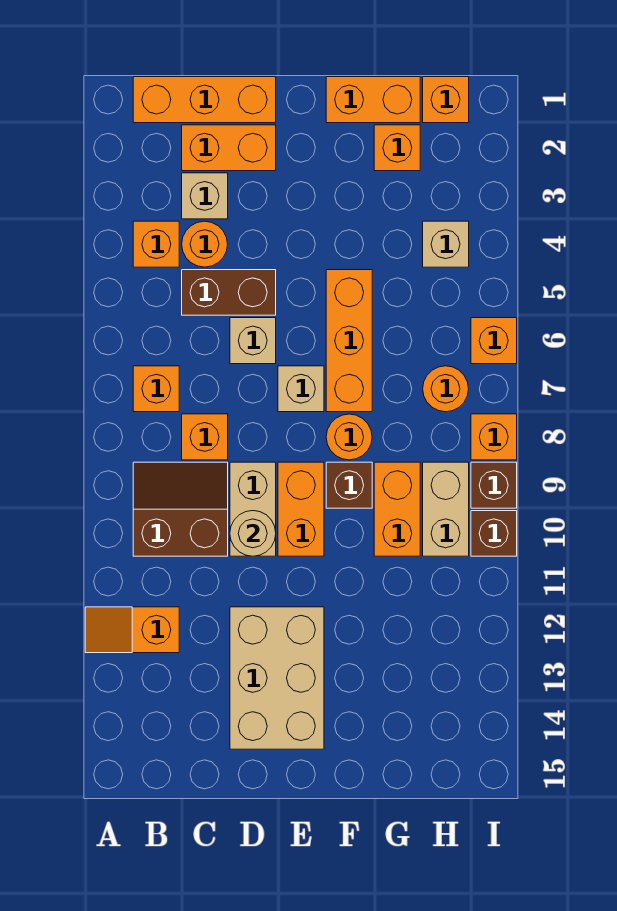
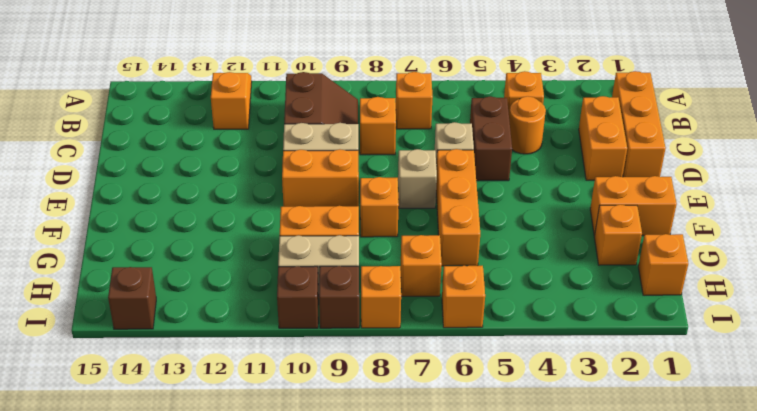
tan 1x1 brick [182,173,228,219] -> none
tan 1x1 round brick [230,511,276,556] -> none
tan 2x3 brick [230,607,324,749] -> none
orange 1x2 brick [326,77,420,123] -> orange 1x2 brick turned to [590,176,677,236]
orange 1x3 brick [326,270,372,412] -> orange 1x3 brick turned to [436,149,480,266]
orange 1x1 round brick [326,414,372,460] -> orange 1x1 brick [360,177,399,237]
brown 1x1 brick [326,462,372,508] -> brown 1x1 brick moved to [108,267,156,329]
tan 1x1 brick [423,221,469,267] -> none
orange 1x1 round brick [423,366,469,412] -> orange 1x1 brick [401,235,442,296]

